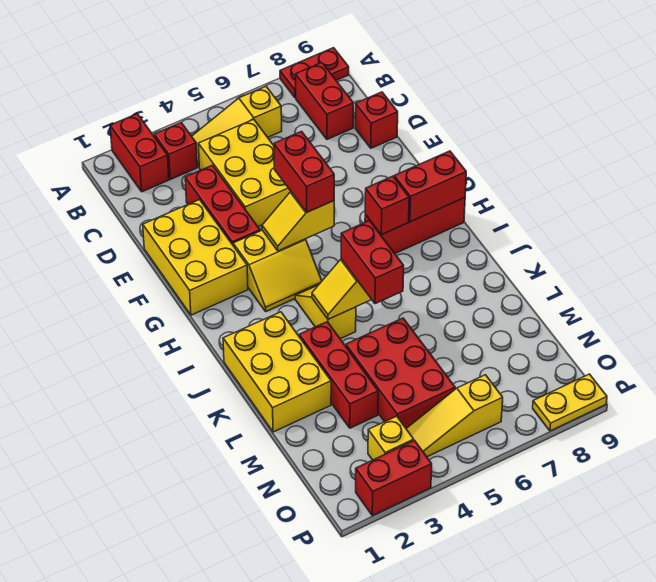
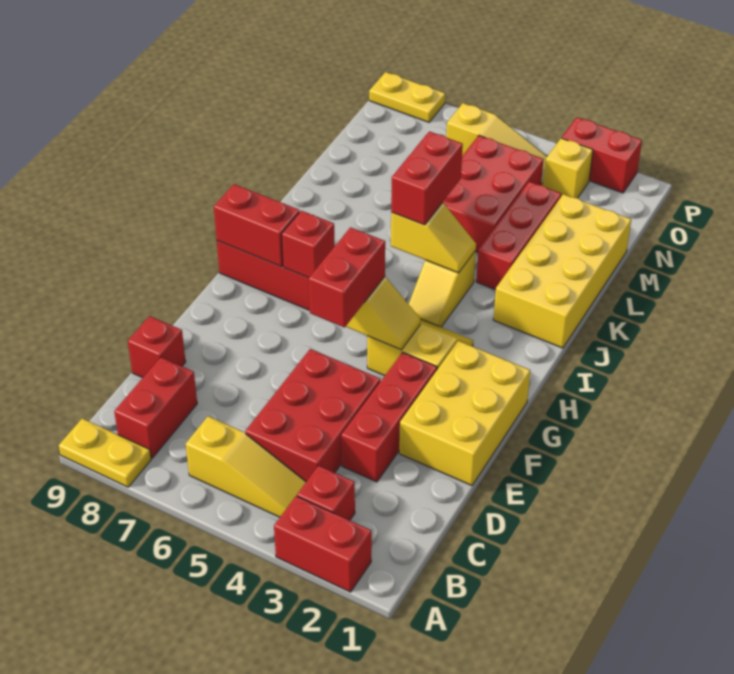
red 1x2 brick [110,114,169,192] -> red 1x2 brick turned to [274,496,372,592]
red 1x2 plate [280,48,349,98] -> yellow 1x2 plate [59,418,151,487]
yellow 2x3 brick [198,119,291,227] -> red 2x3 brick [245,349,381,482]
yellow 2x3 brick [223,312,331,432] -> yellow 2x4 brick [493,194,631,348]

